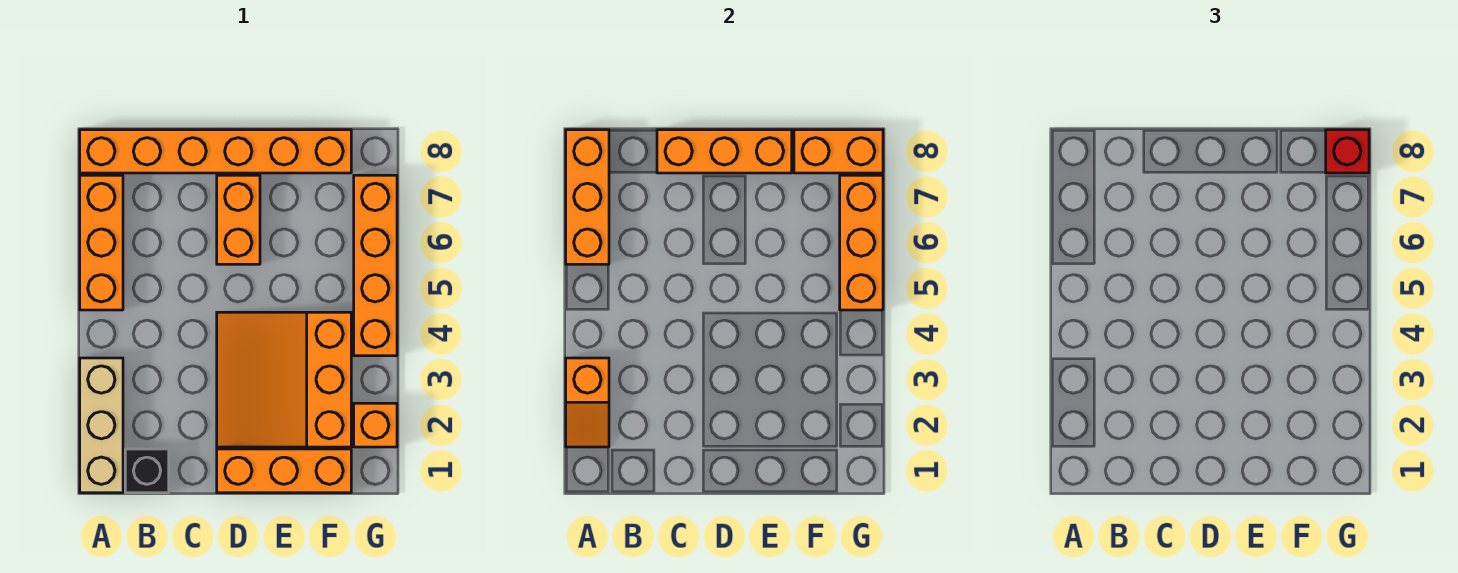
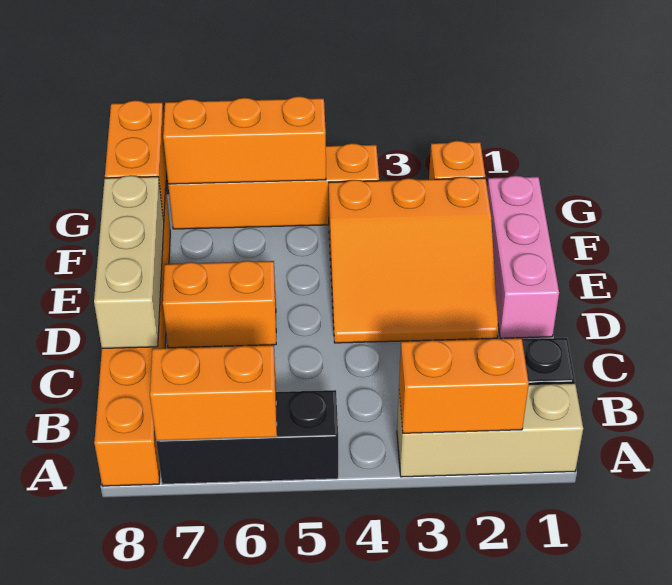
orange 1x2 slope [566,358,609,447] -> orange 1x2 brick [399,338,529,433]
orange 1x3 brick [80,175,123,310] -> black 1x3 brick [156,390,338,484]
orange 1x3 brick [566,130,609,264] -> orange 1x2 brick [150,345,277,441]
orange 1x3 brick [657,130,792,173] -> tan 1x3 brick [94,175,164,348]
orange 1x3 brick [217,449,351,493] -> pink 1x3 brick [487,176,559,338]
red 1x1 brick [1326,130,1369,173] -> none

